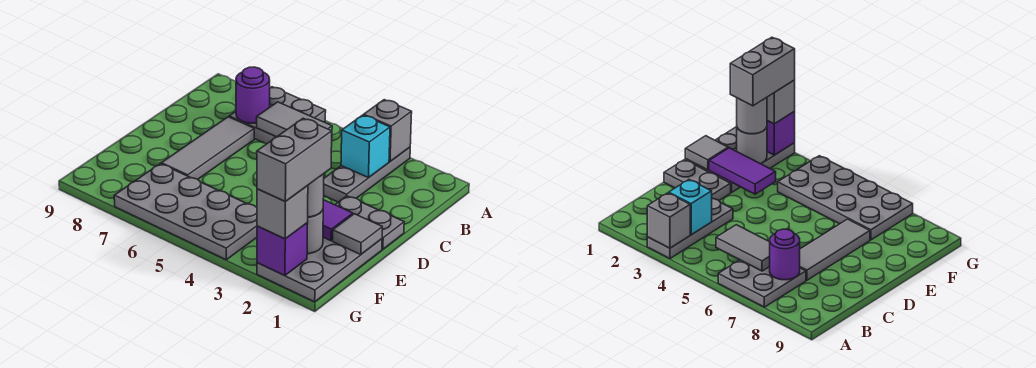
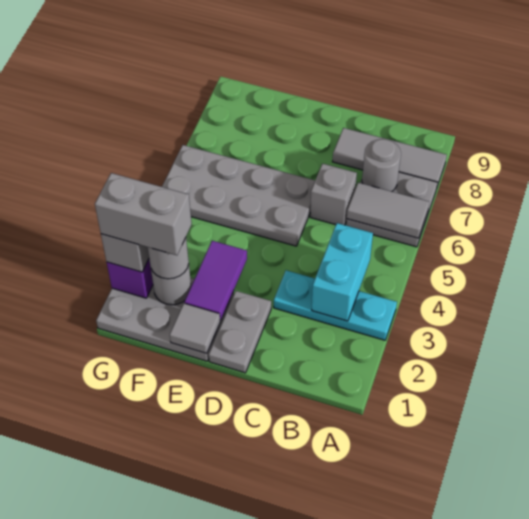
grey 1x3 plate [324,147,410,202] -> cyan 1x3 plate [274,270,397,340]
grey 1x1 brick [364,100,412,161] -> grey 1x1 brick moved to [310,164,357,225]
cyan 1x1 brick [341,115,390,178] -> cyan 1x2 brick [312,223,373,321]
grey 1x2 tile [257,102,332,137] -> grey 1x2 tile turned to [347,183,429,238]
purple 1x1 round brick [236,67,270,123] -> grey 1x1 round brick [362,139,401,191]
grey 1x3 tile [161,117,254,179] -> grey 1x3 tile moved to [332,128,447,189]
grey 2x4 plate [114,164,257,260] -> grey 2x4 plate turned to [162,145,315,246]

